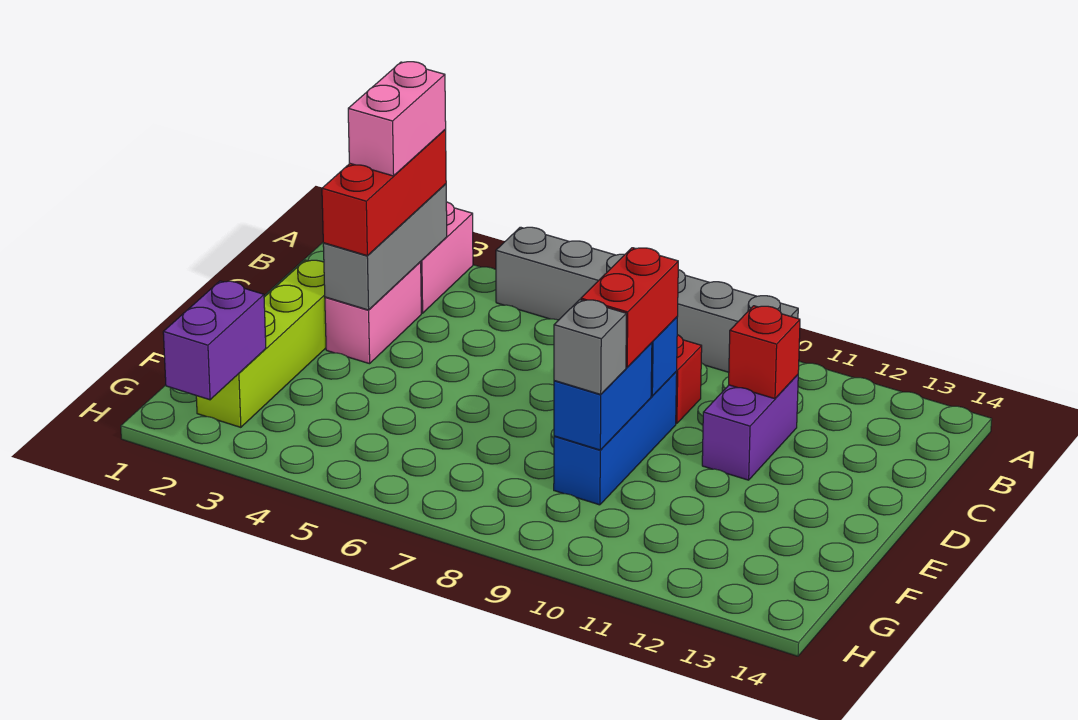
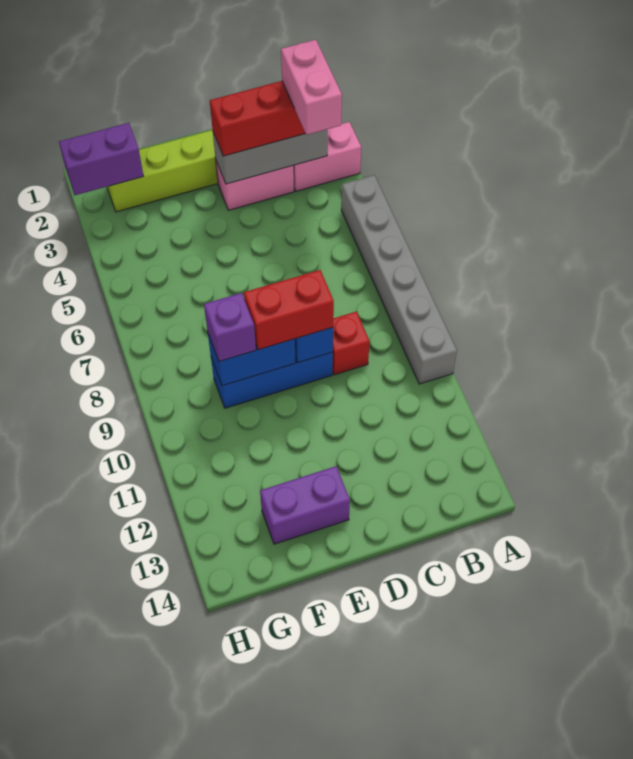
pink 1x2 brick [348,62,446,176] -> pink 1x2 brick turned to [281,40,342,135]
purple 1x2 brick [702,375,798,480] -> purple 1x2 brick moved to [260,466,350,544]
red 1x1 brick [729,306,800,399] -> none
grey 1x1 brick [554,300,626,394] -> purple 1x1 brick [204,293,256,361]

